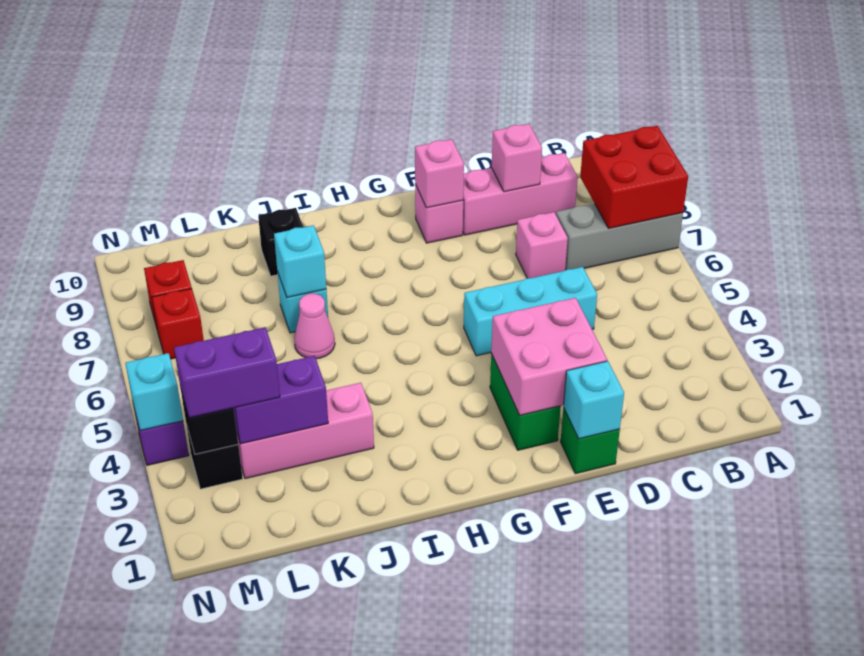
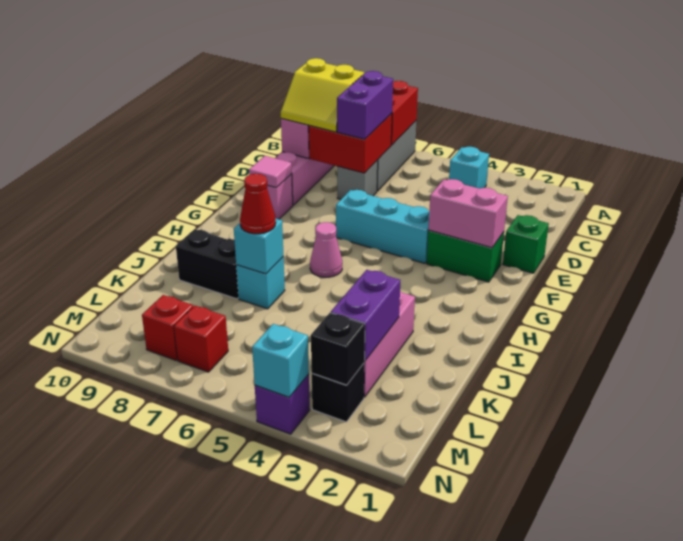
none -> red 2x2 brick [309,113,392,173]
none -> yellow 2x2 slope [281,58,364,132]
cyan 1x3 brick [464,267,597,356] -> cyan 1x3 brick turned to [336,190,429,263]
pink 1x1 brick [516,212,568,278] -> grey 1x1 brick [337,160,378,200]
cyan 1x1 brick [563,361,624,439] -> cyan 1x1 brick moved to [449,147,489,189]
pink 2x2 brick [491,298,607,415] -> pink 1x2 brick [428,179,508,248]
pink 1x1 brick [415,139,464,208] -> pink 1x1 tile [249,156,292,188]
pink 1x1 cone [294,294,335,359] -> pink 1x1 cone moved to [310,222,342,277]
none -> red 1x1 cone [240,174,276,234]
black 1x1 brick [258,208,303,276] -> black 1x2 brick [176,229,238,299]
purple 1x2 brick [174,327,280,418] -> purple 1x2 brick moved to [337,71,393,139]

